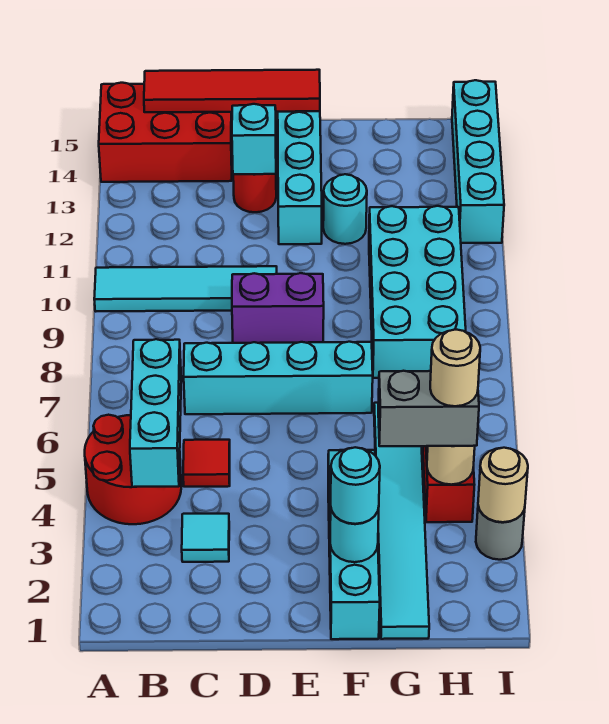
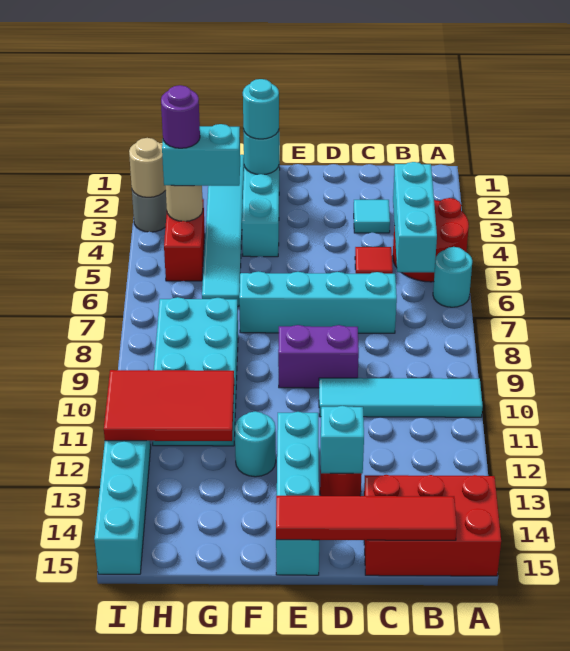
none -> cyan 1x1 round brick [433,247,472,307]
grey 1x2 brick [378,371,479,446] -> cyan 1x2 brick [162,124,240,186]
none -> red 2x3 tile [104,370,234,441]
tan 1x1 round brick [430,330,480,406] -> purple 1x1 round brick [161,85,200,148]

